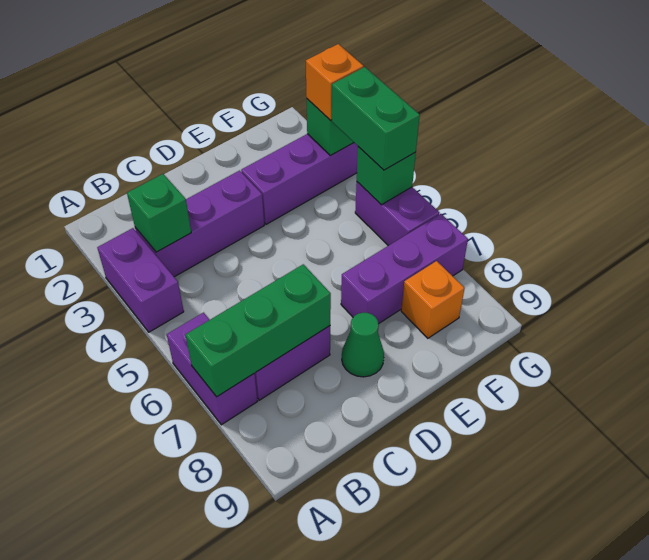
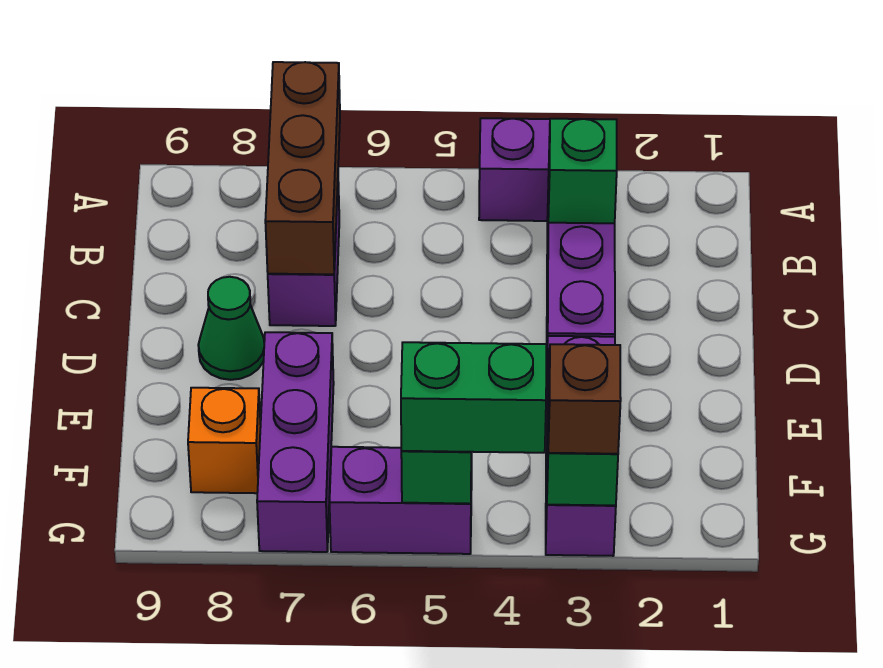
purple 1x2 brick [167,313,257,425] -> none
green 1x3 brick [186,264,331,397] -> brown 1x3 brick [265,62,340,274]
orange 1x1 brick [306,44,364,121] -> brown 1x1 brick [548,344,621,454]

